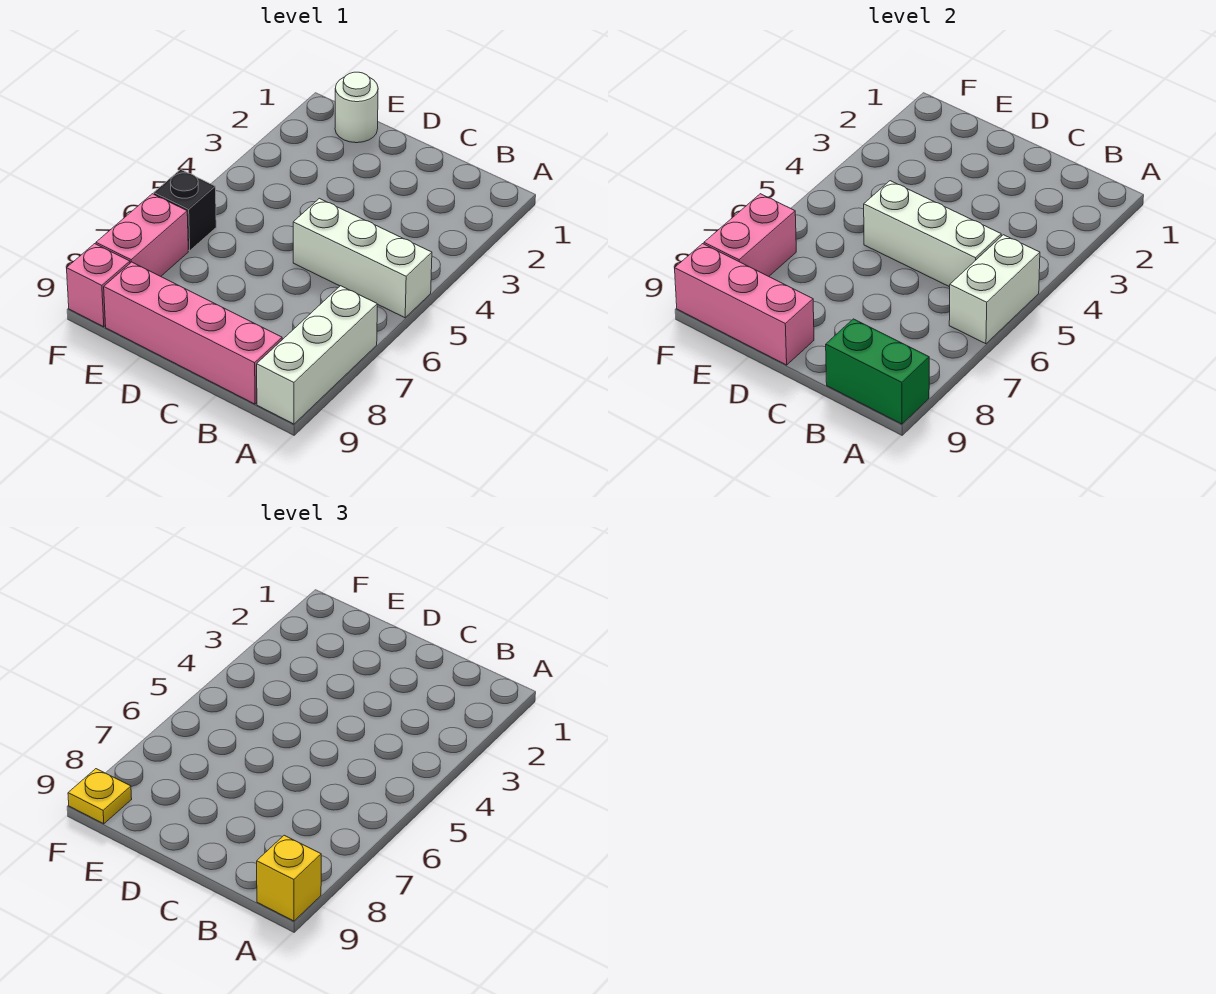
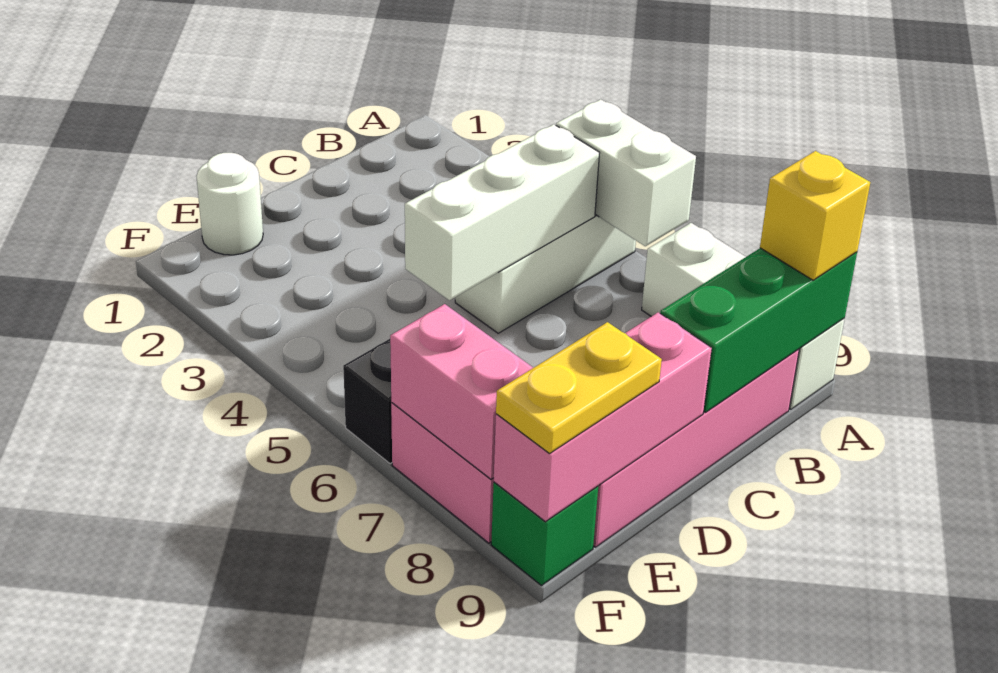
green 1x2 brick [826,319,929,424] -> green 1x3 brick [660,248,857,412]
pink 1x1 brick [67,244,130,327] -> green 1x1 brick [491,482,598,585]
yellow 1x1 plate [68,769,132,824] -> yellow 1x2 plate [496,322,662,454]

